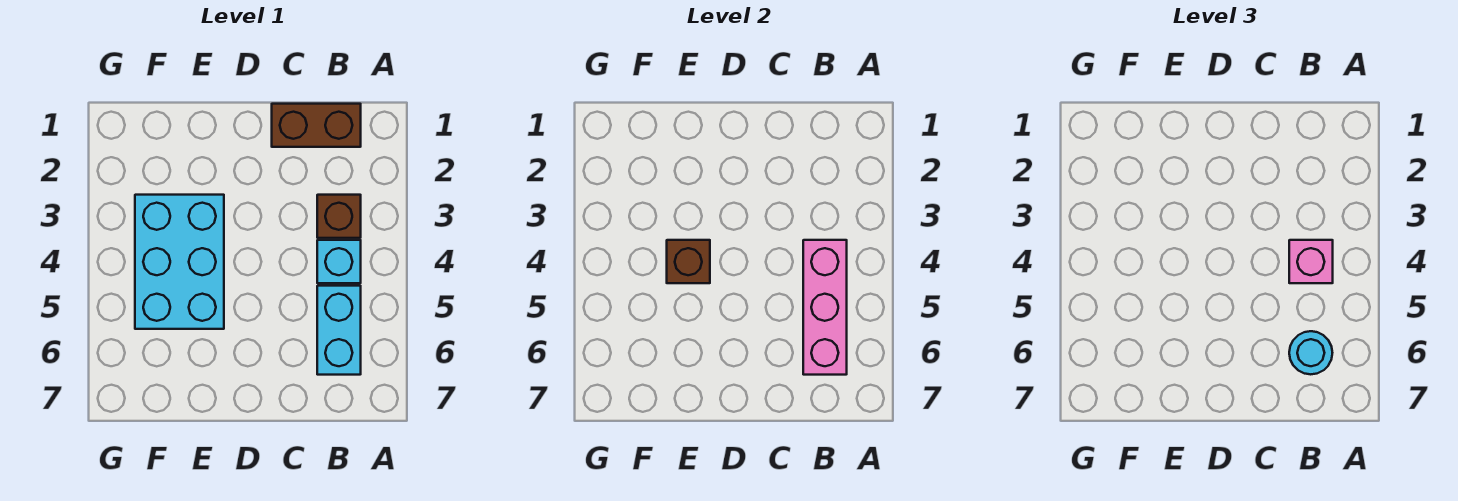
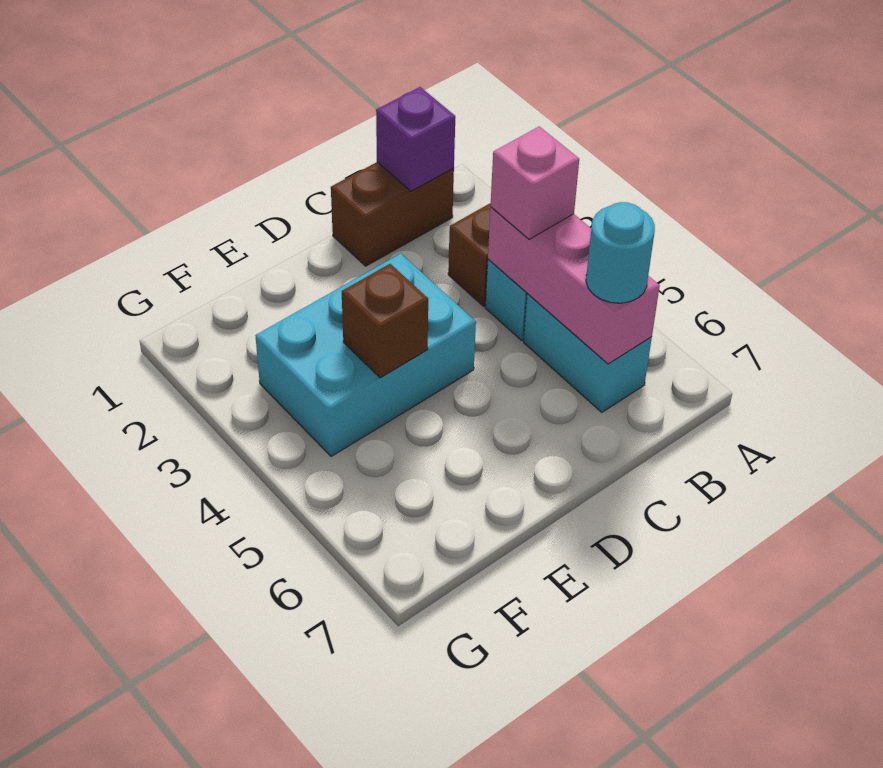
none -> purple 1x1 brick [376,87,455,191]
cyan 2x3 brick [135,195,224,329] -> cyan 2x3 brick turned to [255,254,476,456]

